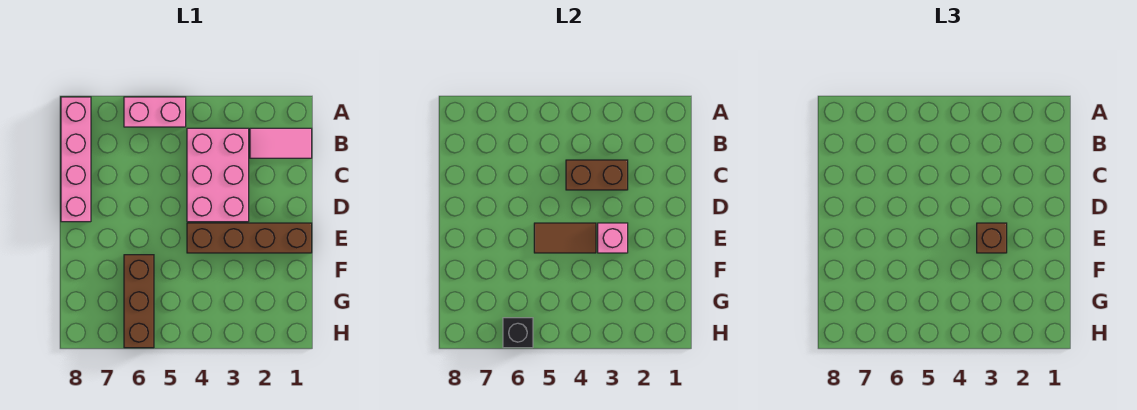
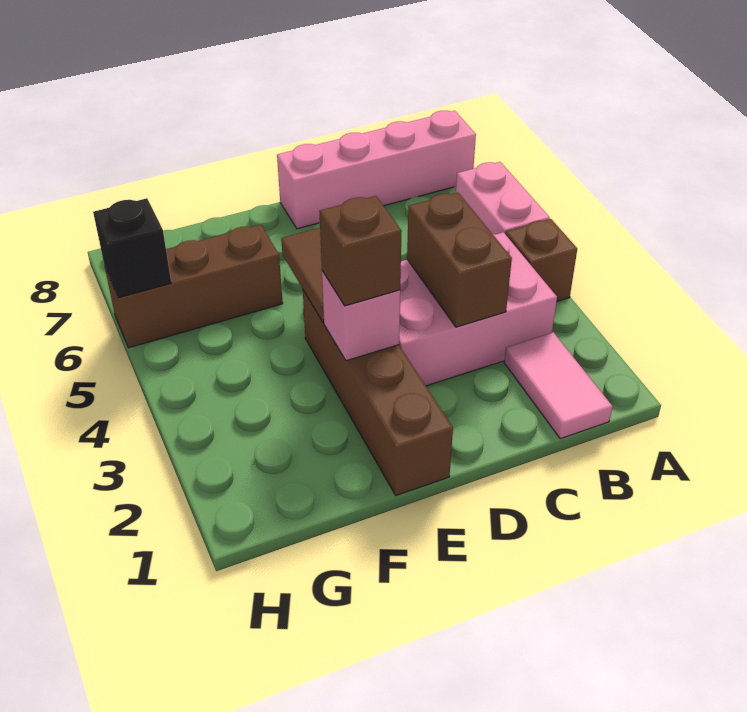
none -> brown 1x1 brick [506,219,577,301]

